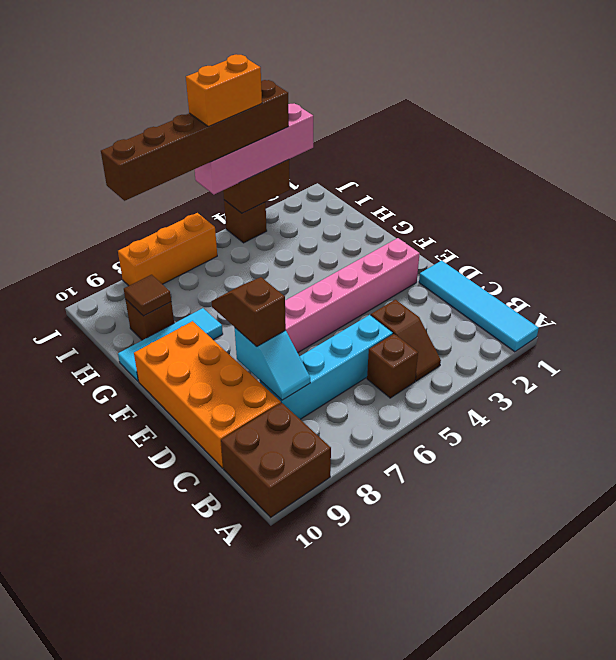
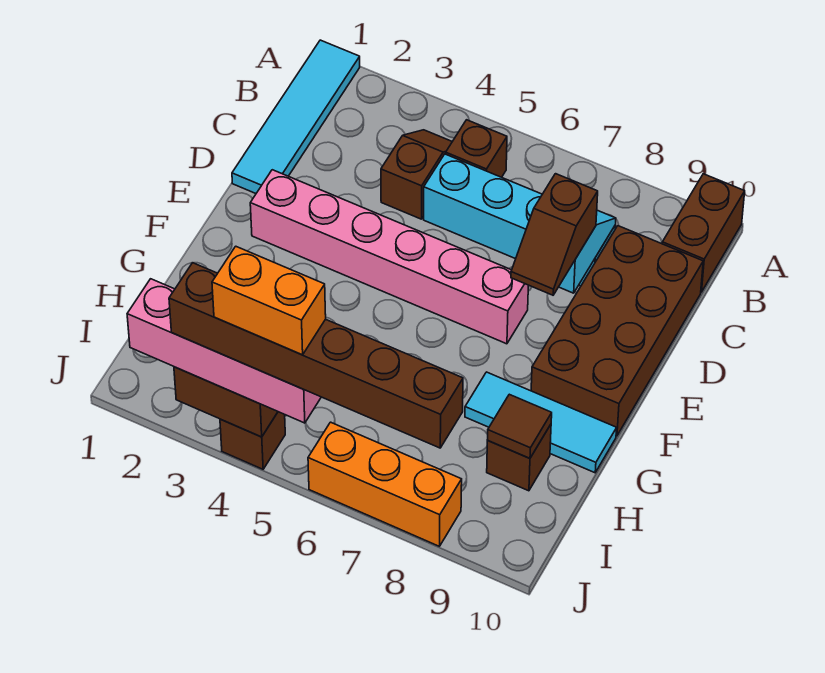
brown 2x2 brick [221,403,331,517] -> brown 1x2 brick [662,174,745,292]
orange 2x4 brick [134,321,281,468] -> brown 2x4 brick [531,226,703,436]

